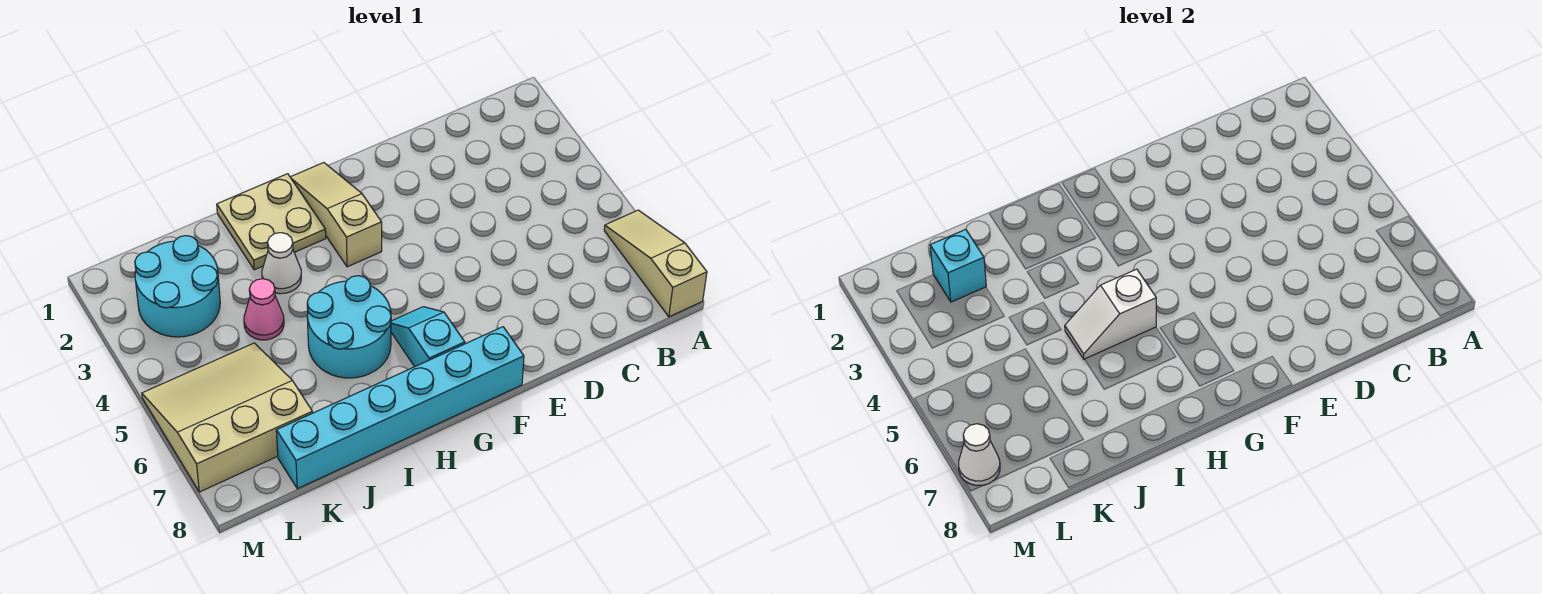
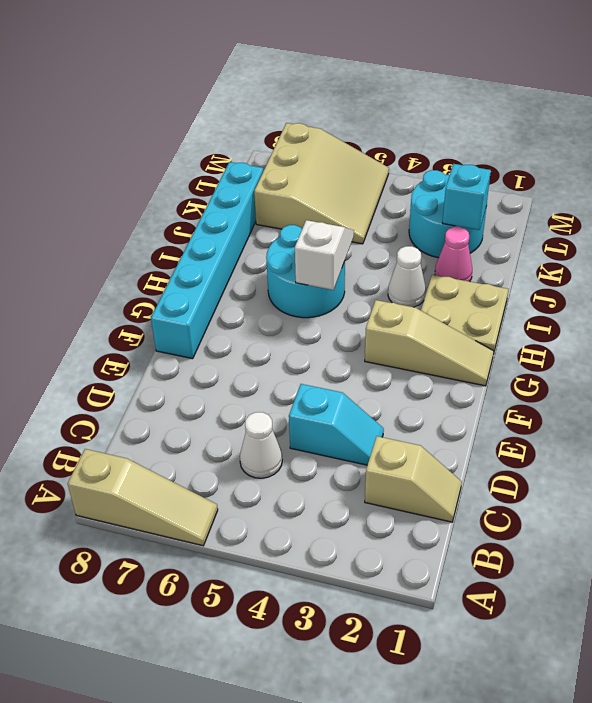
none -> tan 1x2 slope [365,436,462,522]
cyan 1x2 slope [391,307,465,367] -> cyan 1x2 slope moved to [289,384,384,465]
pink 1x1 cone [244,279,284,340] -> pink 1x1 cone moved to [435,227,472,282]
white 1x1 cone [959,424,1000,486] -> white 1x1 cone moved to [240,412,282,478]

